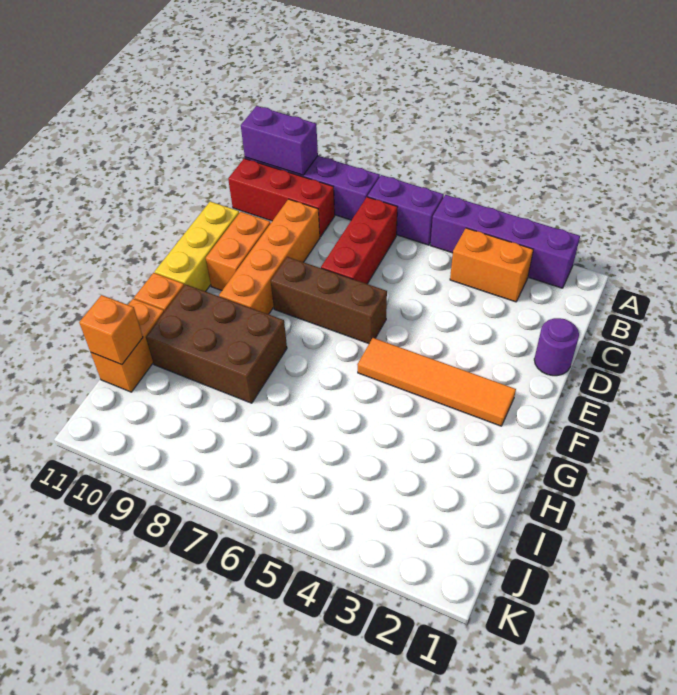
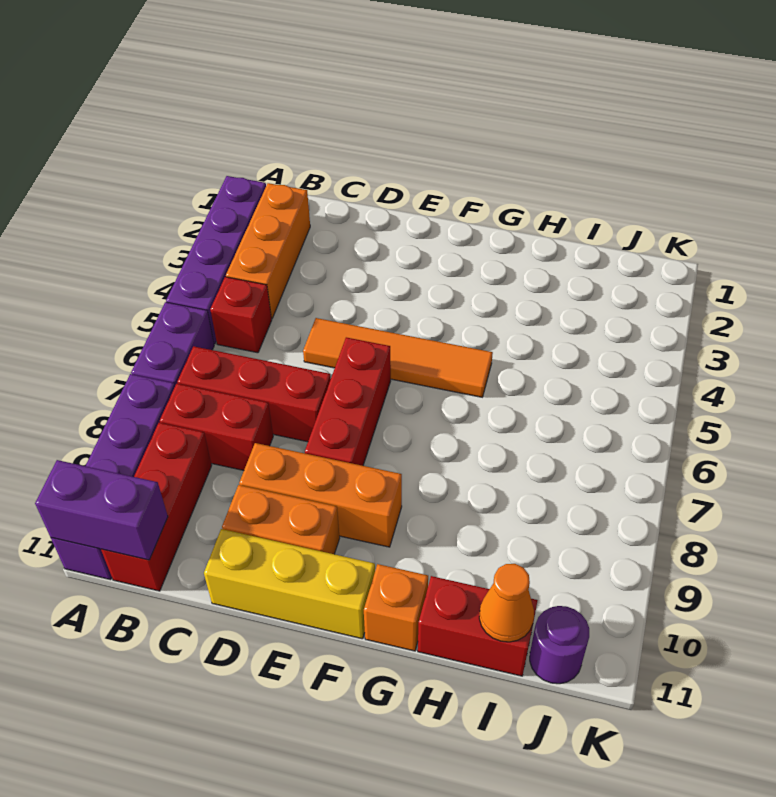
purple 1x2 brick [241,106,318,175] -> purple 1x2 brick turned to [35,460,168,560]
orange 1x2 brick [450,228,533,302] -> orange 1x3 brick [226,183,310,319]
none -> red 1x1 brick [210,277,272,353]
none -> red 1x2 brick [160,384,273,470]
orange 1x4 brick [219,199,320,314] -> orange 1x3 brick [239,443,402,547]
purple 1x1 round brick [534,318,579,376] -> purple 1x1 round brick moved to [530,606,589,684]
brown 1x3 brick [271,257,387,344] -> red 1x3 brick [305,337,391,466]
orange 1x4 tile [357,338,516,426] -> orange 1x4 tile turned to [303,318,493,397]
brown 2x3 brick [146,284,287,403] -> none
orange 1x2 brick [91,299,164,392] -> red 1x2 brick [418,576,538,676]
orange 1x1 brick [79,295,143,365] -> orange 1x1 cone [479,564,534,642]

